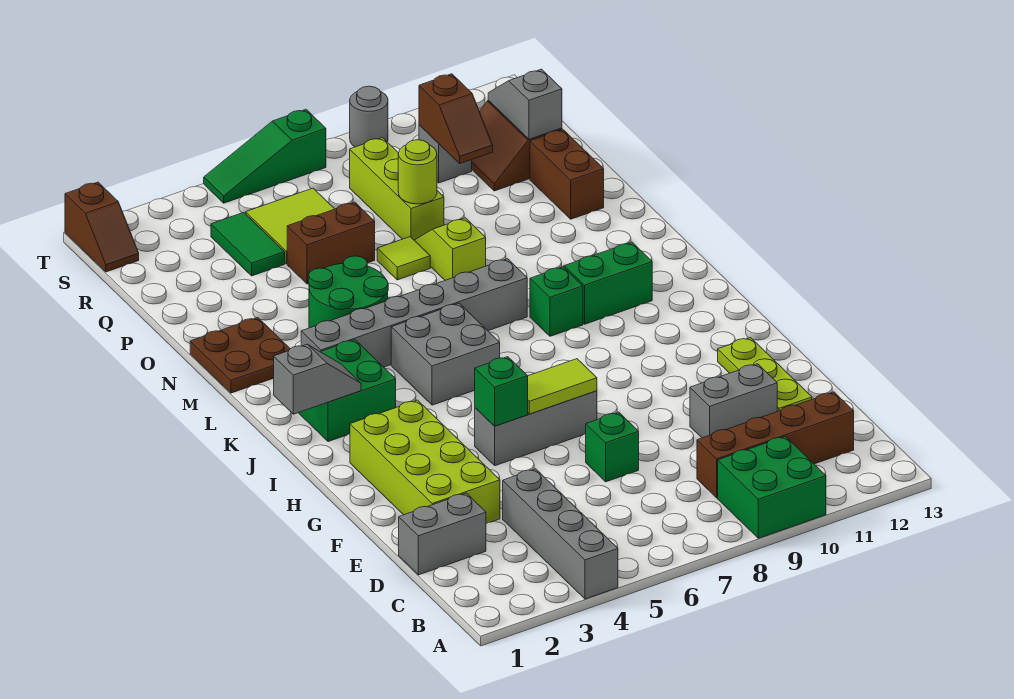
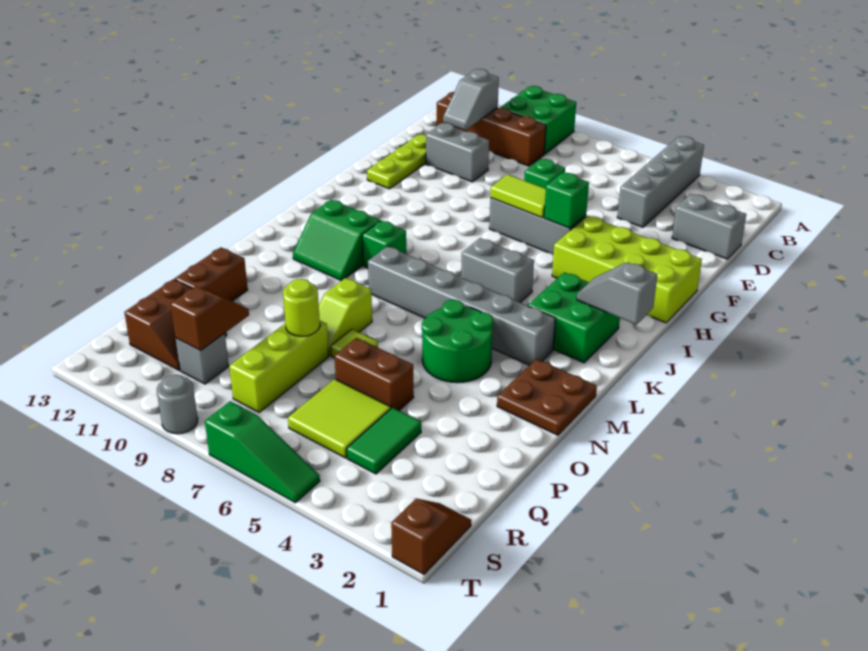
lime 2x4 brick [350,400,500,524] -> lime 2x4 brick turned to [552,216,702,323]
grey 2x2 brick [391,303,500,405] -> grey 1x2 brick [461,238,534,303]
grey 1x2 slope [488,69,562,139] -> grey 1x2 slope moved to [443,69,499,130]

